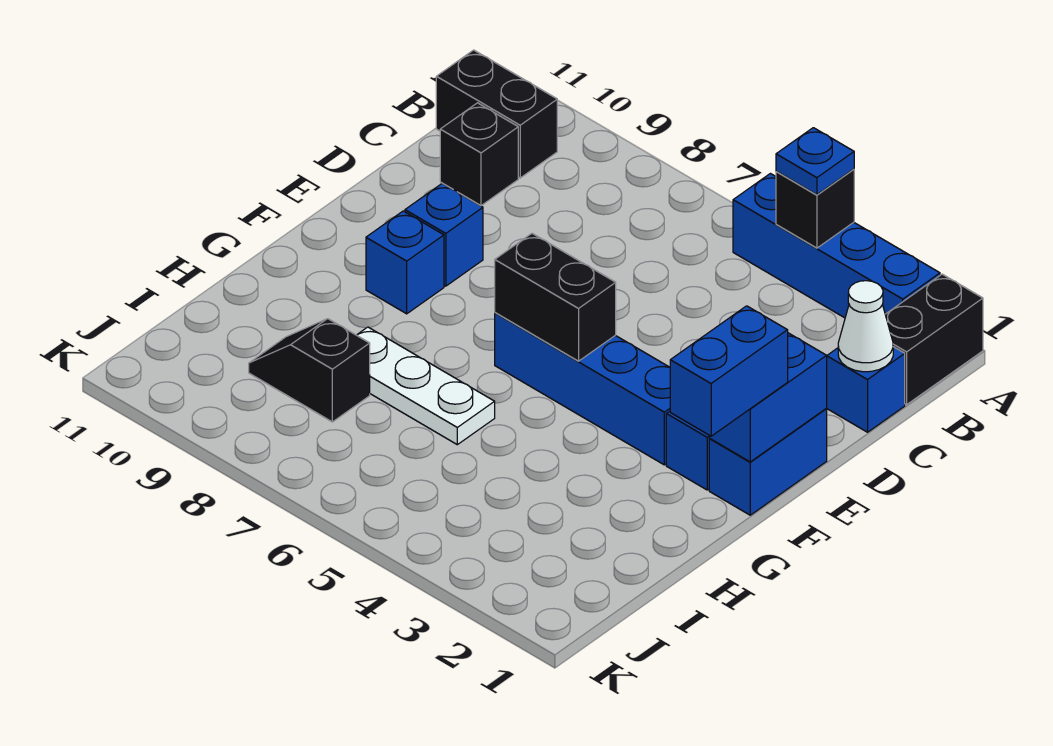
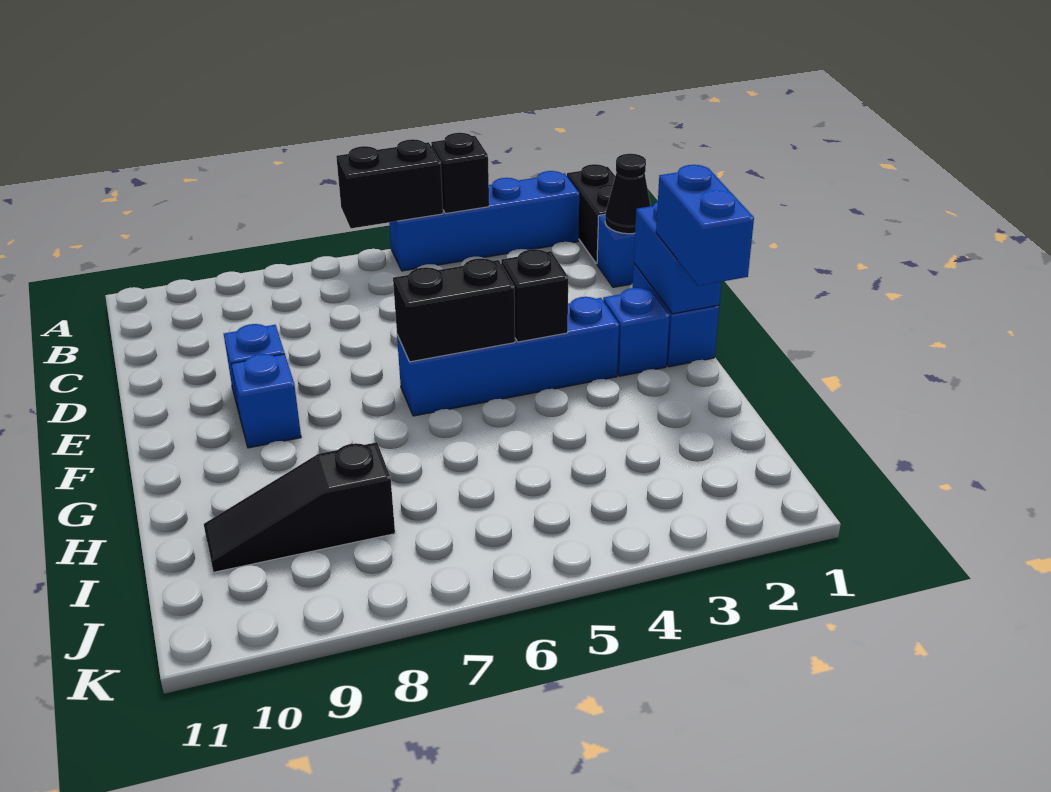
blue 1x1 plate [776,128,854,195] -> none
black 1x2 brick [436,50,557,178] -> black 1x2 brick moved to [336,139,443,228]
white 1x1 cone [838,281,893,372] -> black 1x1 cone [605,154,651,234]
black 1x1 brick [440,103,518,206] -> black 1x1 brick moved to [501,249,568,342]
white 1x3 plate [357,327,495,445] -> none
black 1x2 slope [249,319,370,422] -> black 1x3 slope [204,442,395,572]

